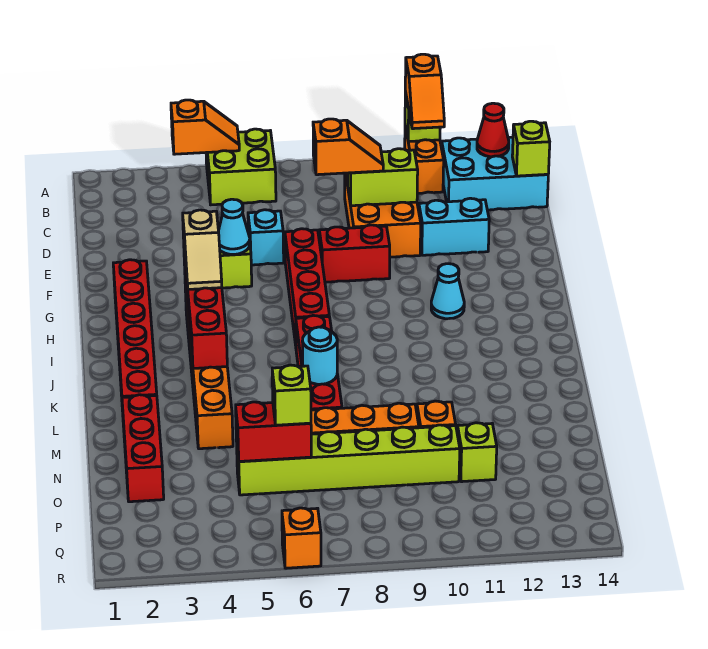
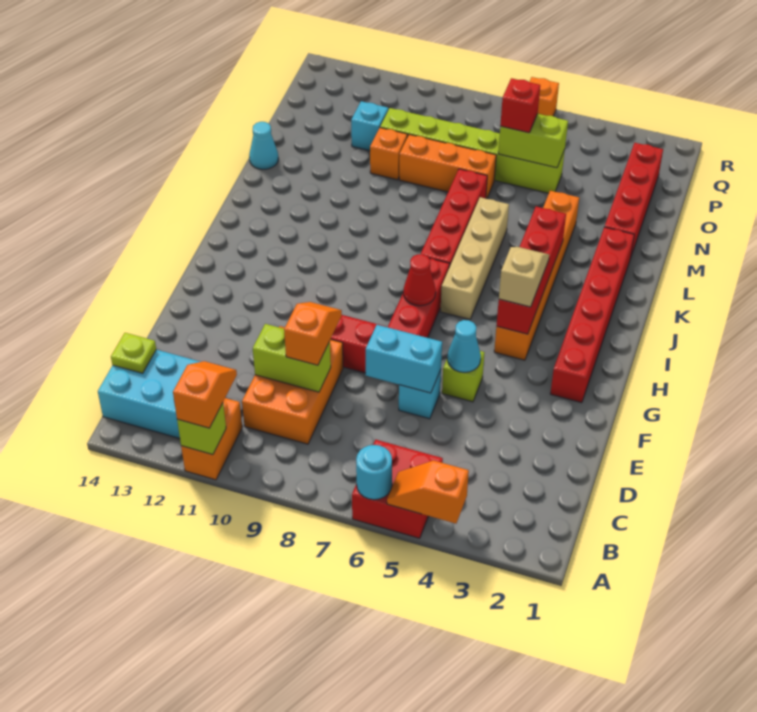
lime 2x2 brick [206,129,276,205] -> red 2x2 brick [352,440,443,538]
red 1x1 cone [477,103,509,157] -> red 1x1 cone moved to [403,254,436,306]
lime 1x1 brick [512,121,550,176] -> lime 1x1 plate [111,333,156,373]
orange 1x2 slope [313,119,383,175] -> orange 1x2 slope turned to [284,302,342,365]
cyan 1x2 brick [419,198,489,255] -> cyan 1x2 brick moved to [366,325,442,393]
cyan 1x1 cone [431,264,464,319] -> cyan 1x1 cone moved to [249,122,278,169]
none -> tan 1x4 brick [440,197,509,320]
cyan 1x1 round brick [303,327,337,384] -> cyan 1x1 round brick moved to [356,445,392,500]
red 1x3 brick [122,395,164,502] -> red 1x4 brick [605,143,663,256]
red 1x2 brick [236,402,311,462] -> lime 1x2 brick [498,114,568,168]
lime 1x1 brick [272,365,311,425] -> red 1x1 brick [500,78,540,133]
lime 1x1 brick [457,423,497,482] -> cyan 1x1 brick [351,101,388,151]

